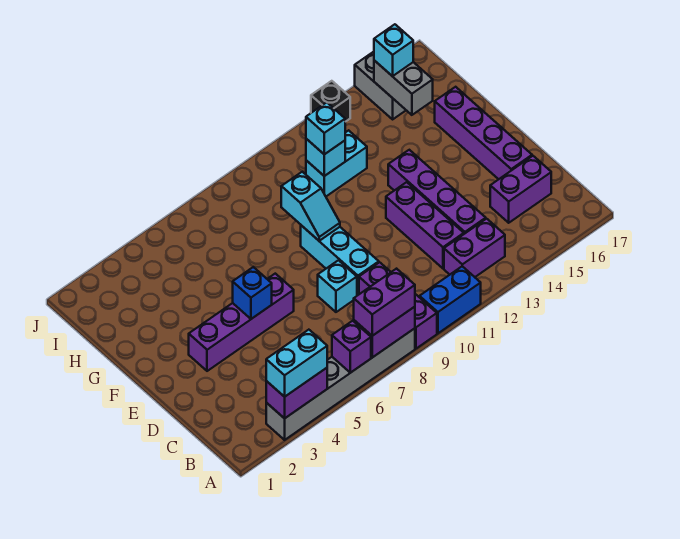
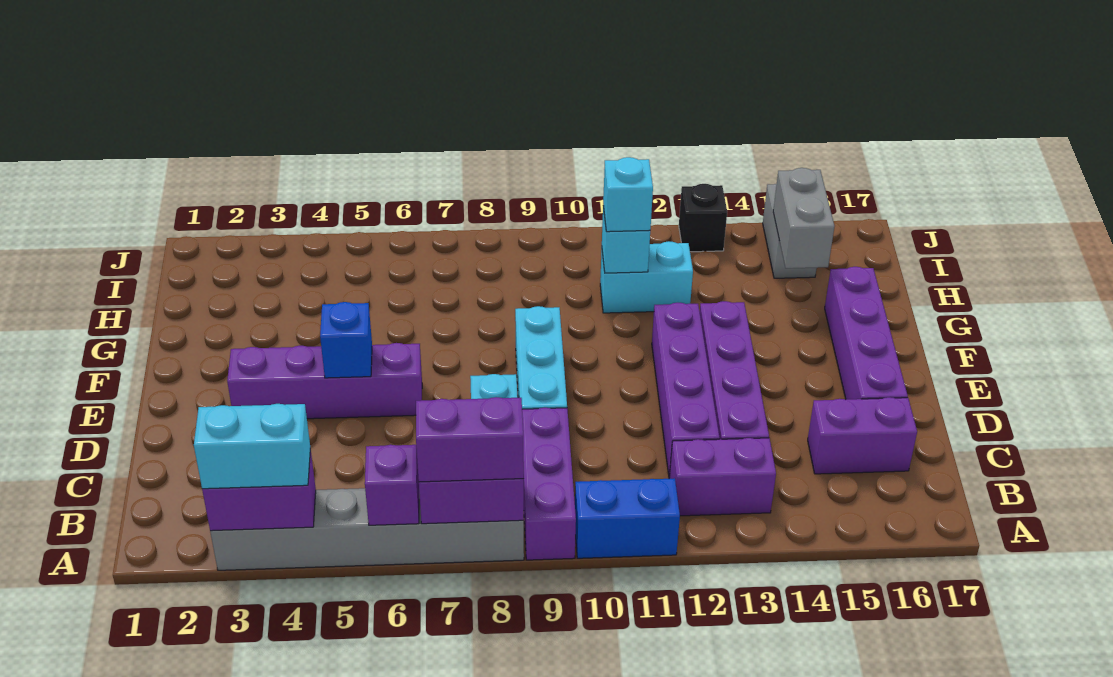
purple 1x3 brick [386,182,464,268] -> purple 1x4 brick [652,303,720,477]
cyan 1x2 slope [281,172,340,241] -> none
cyan 1x1 brick [374,24,413,76] -> none

